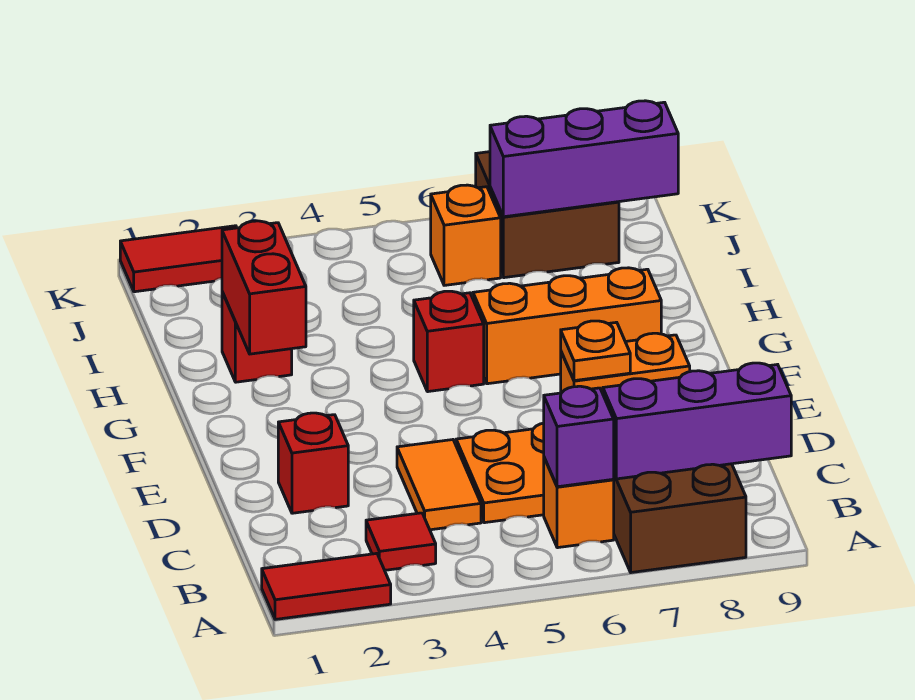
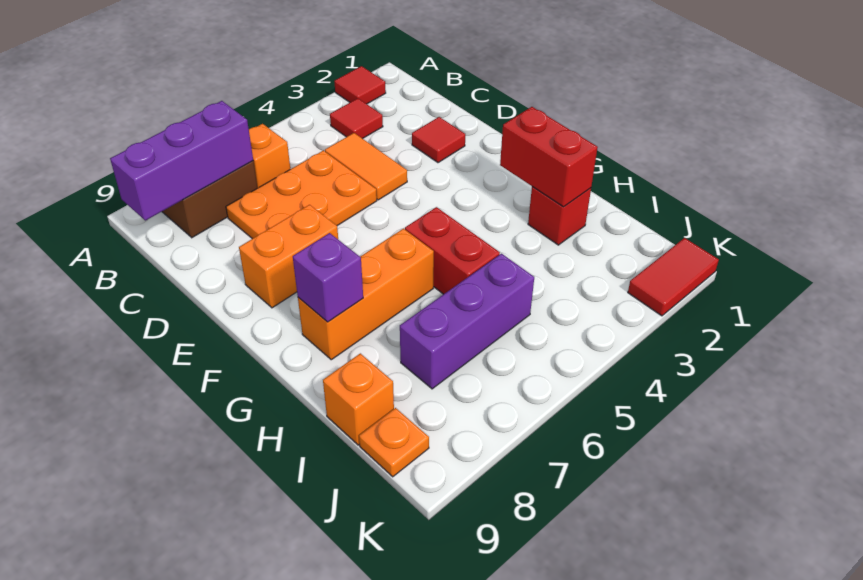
red 1x2 tile [262,553,391,619] -> red 1x1 tile [334,66,386,104]
purple 1x1 brick [544,386,614,487] -> purple 1x1 brick moved to [293,233,363,322]
red 1x1 brick [278,413,348,513] -> red 1x1 tile [412,117,465,163]
orange 1x1 plate [561,321,630,381] -> orange 1x1 plate moved to [359,408,429,477]
red 1x1 brick [414,291,484,392] -> red 1x2 brick [405,207,500,294]
orange 1x1 brick [431,185,501,285] -> orange 1x1 brick moved to [323,353,394,445]
brown 2x2 brick [476,152,619,278] -> none
purple 1x3 brick [490,101,678,217] -> purple 1x3 brick moved to [400,254,534,389]

